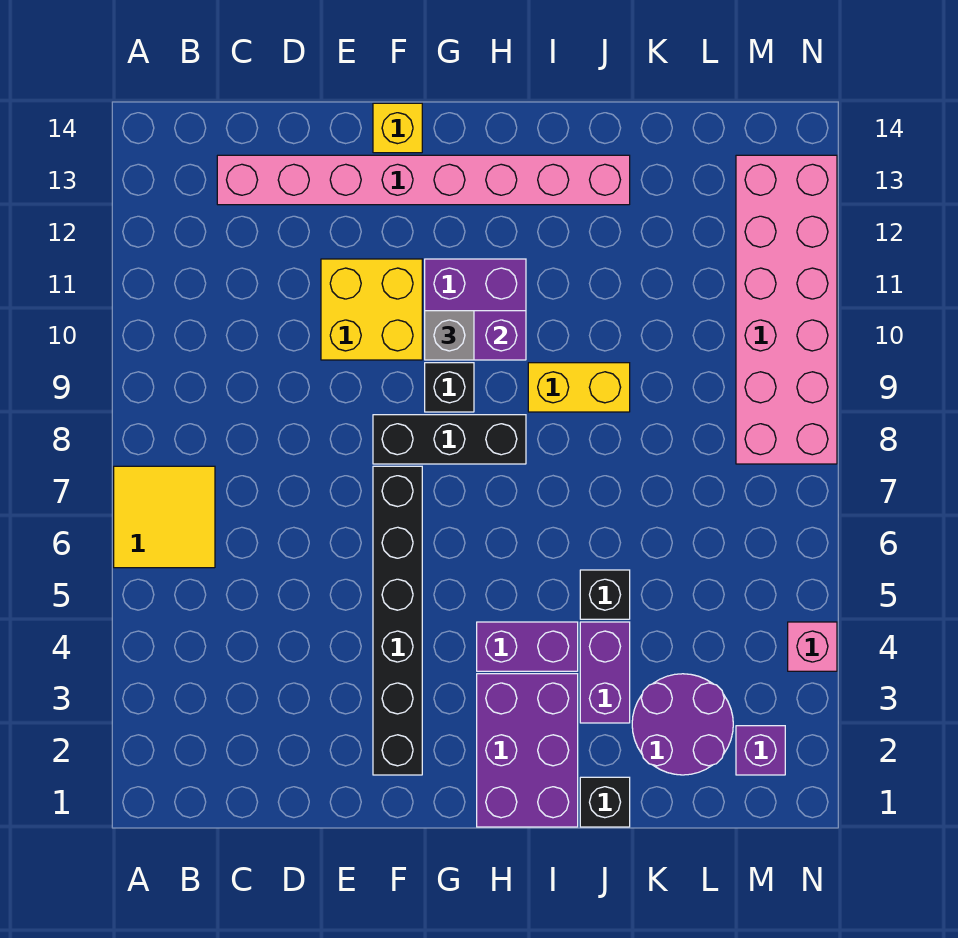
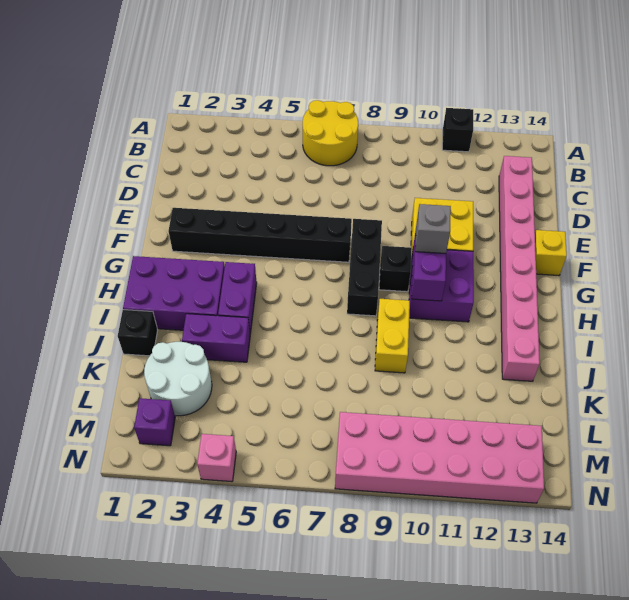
yellow 2x2 tile [114,466,215,568] -> yellow 2x2 round brick [303,100,358,166]
black 1x1 brick [580,570,630,619] -> black 1x1 brick moved to [442,108,473,152]
purple 2x2 round brick [632,674,733,775] -> white 2x2 round brick [144,342,212,416]

